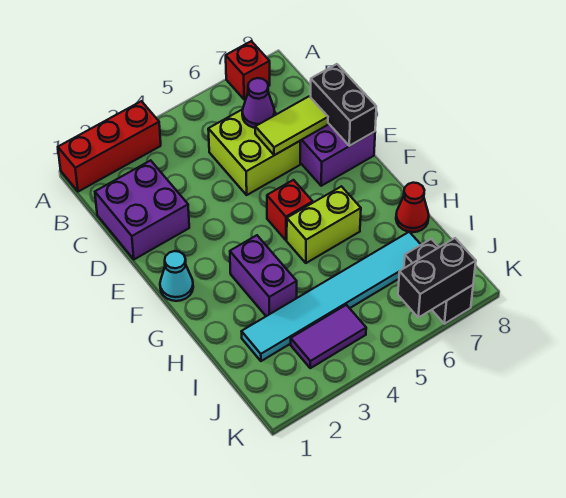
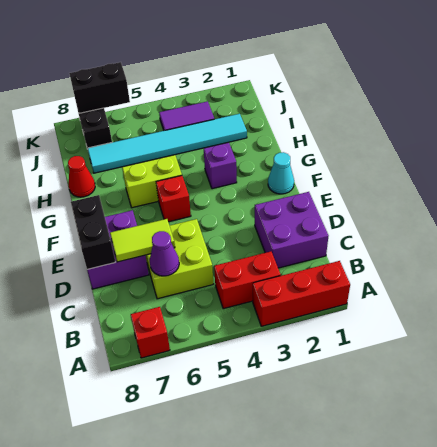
none -> red 1x2 brick [214,251,281,309]
purple 1x2 brick [230,235,297,316] -> purple 1x1 brick [204,142,237,189]

